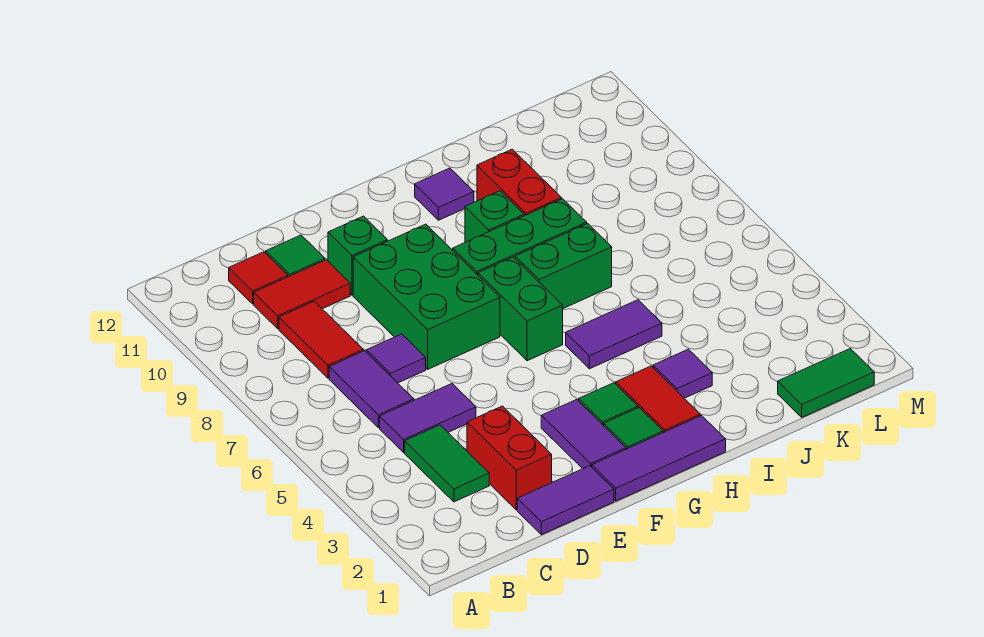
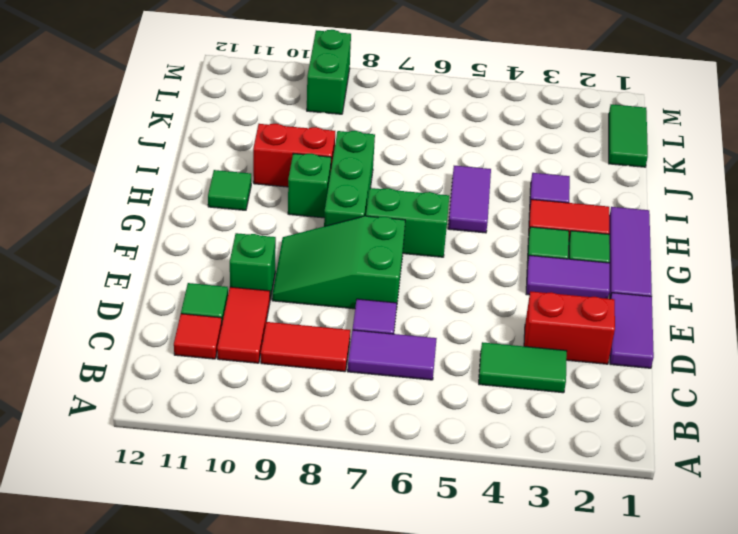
purple 1x2 tile [380,384,476,452] -> none
green 2x3 brick [353,224,500,369] -> green 2x3 slope [272,216,405,310]
green 1x2 brick [515,223,612,308] -> green 1x2 brick moved to [307,30,351,114]
purple 1x1 tile [415,168,474,220] -> green 1x1 tile [208,170,251,210]

